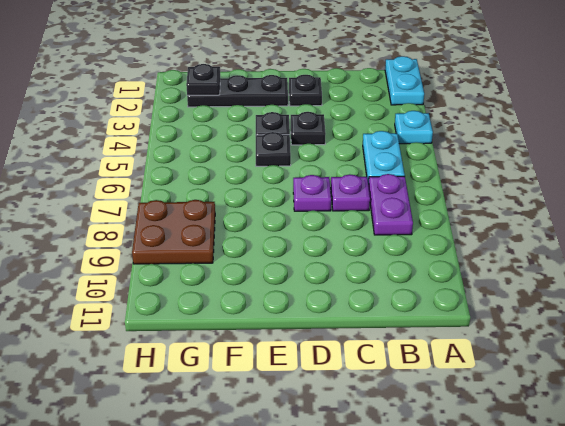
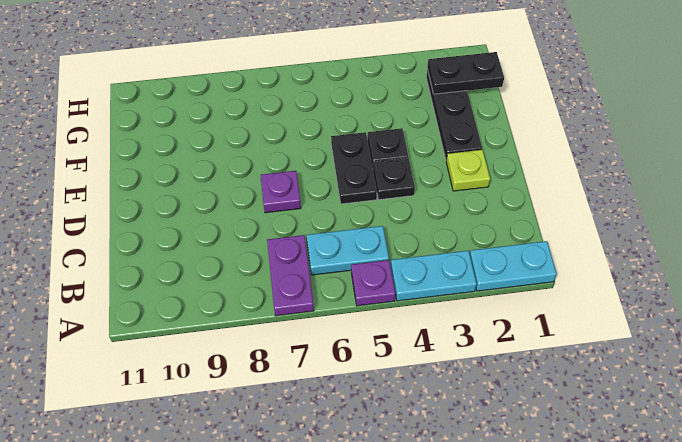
cyan 1x1 plate [395,111,433,144] -> cyan 1x2 plate [391,251,477,301]
purple 1x2 plate [368,174,413,235] -> purple 1x2 plate turned to [267,235,314,316]
purple 1x1 plate [331,174,370,211] -> purple 1x1 plate moved to [351,260,396,306]
black 1x1 plate [289,75,322,106] -> lime 1x1 plate [446,150,490,191]
black 1x1 plate [256,132,291,166] -> black 1x2 plate [331,132,377,204]
black 1x1 plate [186,64,220,95] -> black 1x2 plate [427,52,504,94]
brown 2x2 plate [132,200,215,264] -> none

